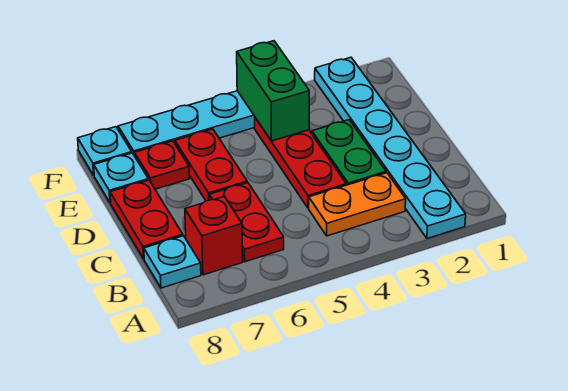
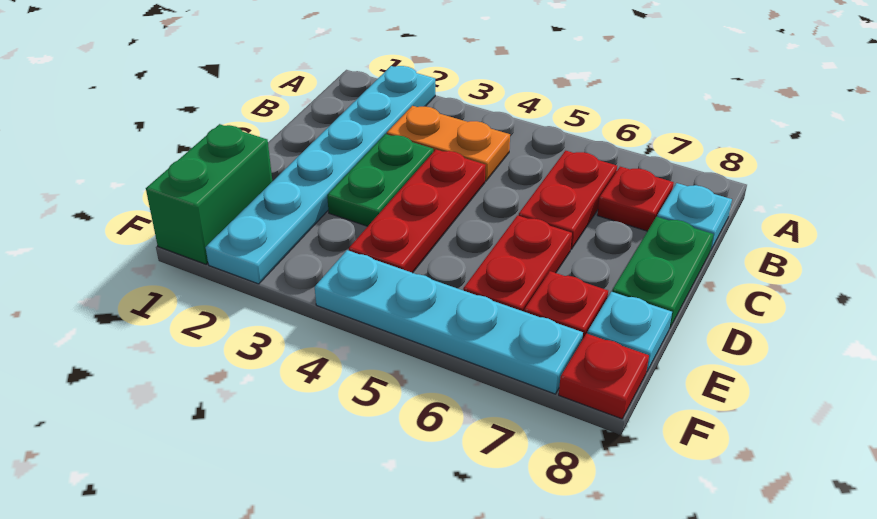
red 1x1 brick [185,197,243,275] -> red 1x1 plate [597,167,674,231]
red 1x2 plate [110,180,183,259] -> green 1x2 plate [612,217,714,328]
green 1x2 brick [237,41,309,141] -> green 1x2 brick moved to [146,124,272,264]
cyan 1x1 plate [78,127,132,175] -> red 1x1 plate [559,334,649,419]

